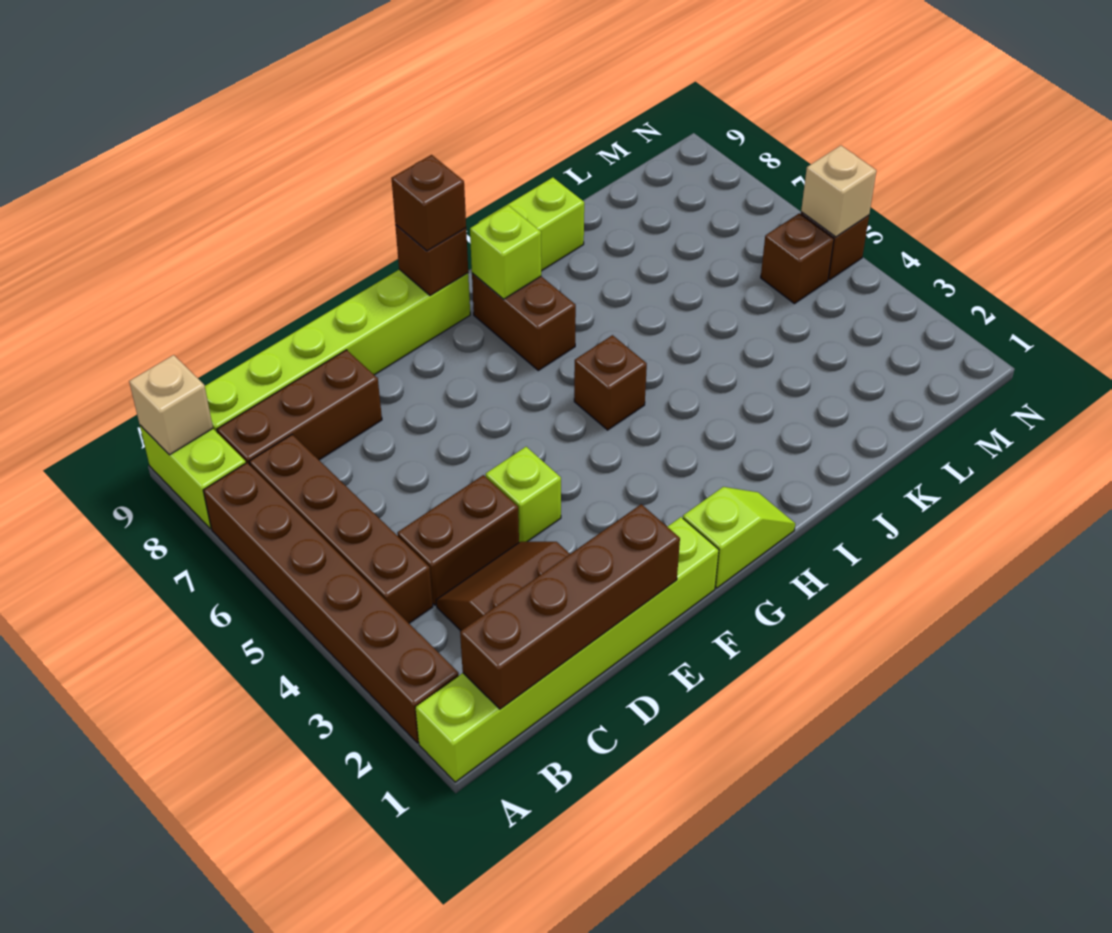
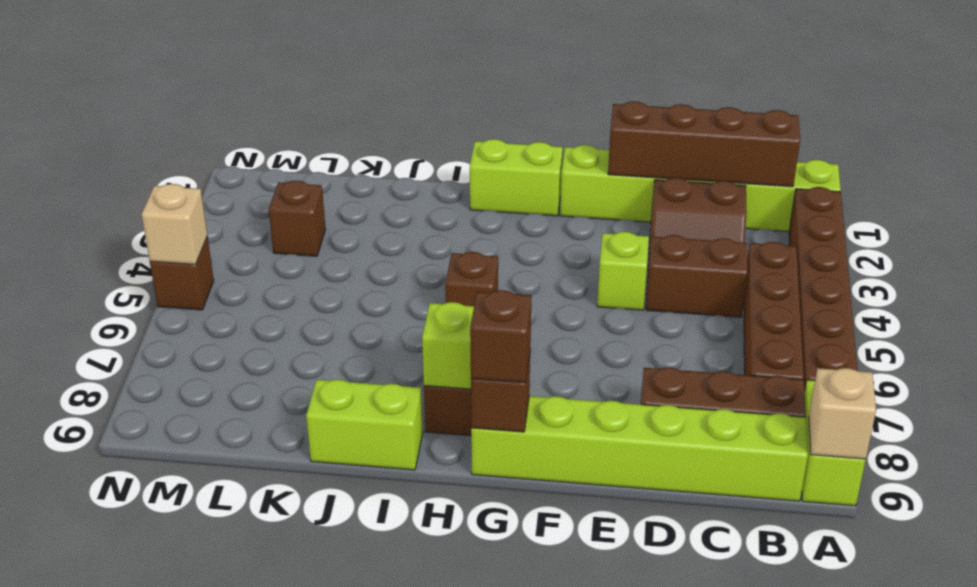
lime 1x2 slope [683,487,795,588] -> lime 1x2 brick [470,139,563,216]
brown 1x1 brick [761,213,834,304] -> brown 1x1 brick moved to [269,181,326,256]

